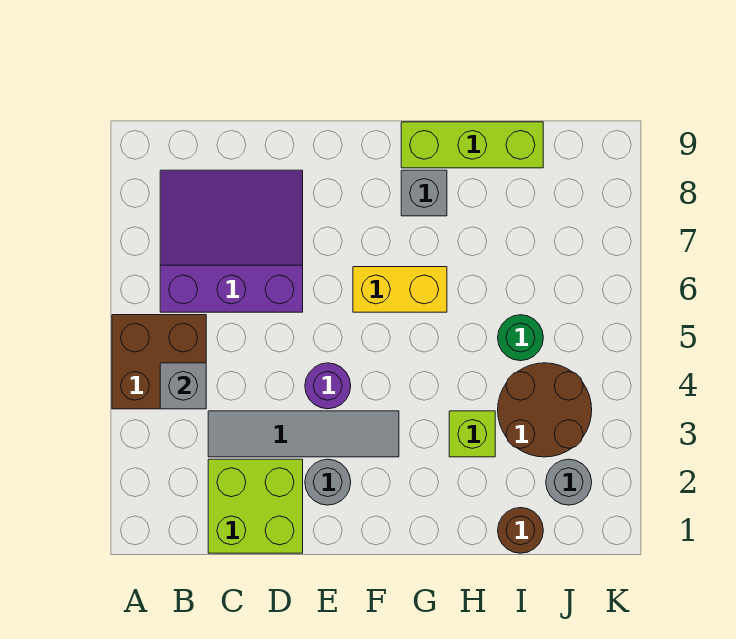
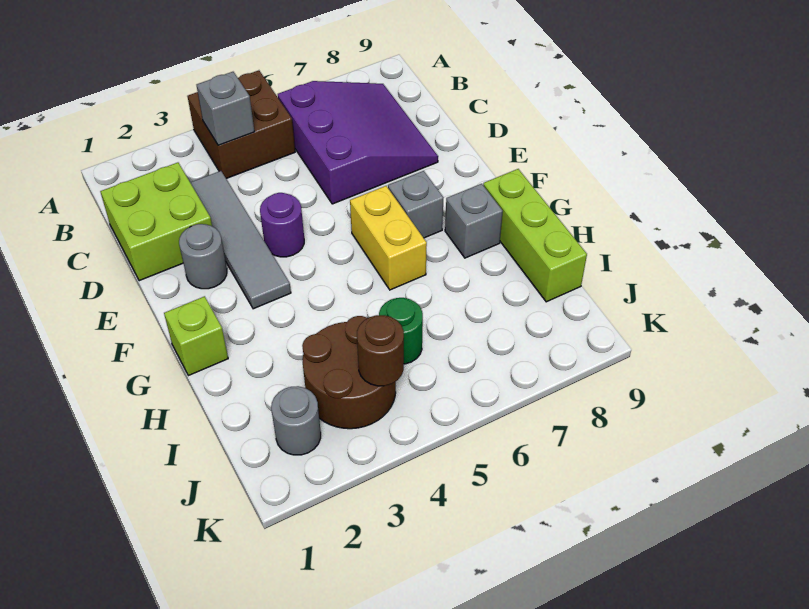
none -> grey 1x1 brick [388,171,444,238]
lime 1x1 brick [449,411,495,457] -> lime 1x1 brick moved to [164,296,228,376]
brown 1x1 round brick [498,508,543,553] -> brown 1x1 round brick moved to [357,315,404,386]

